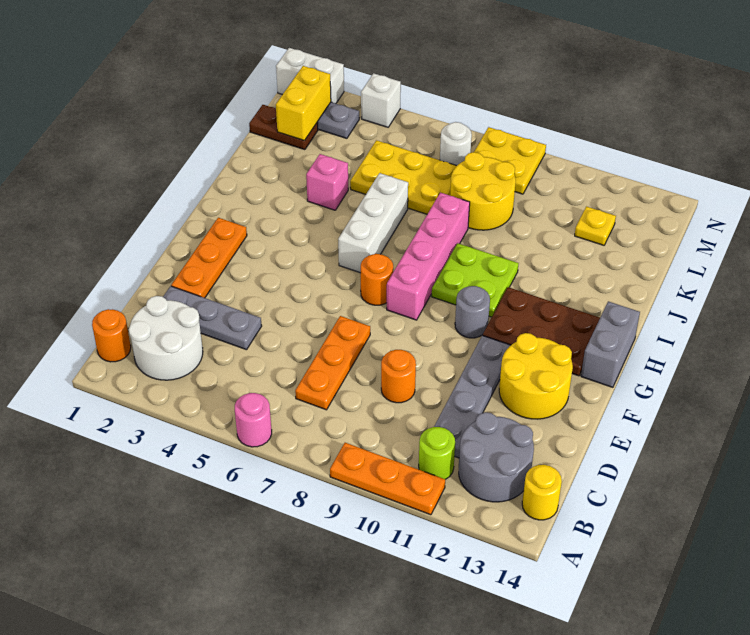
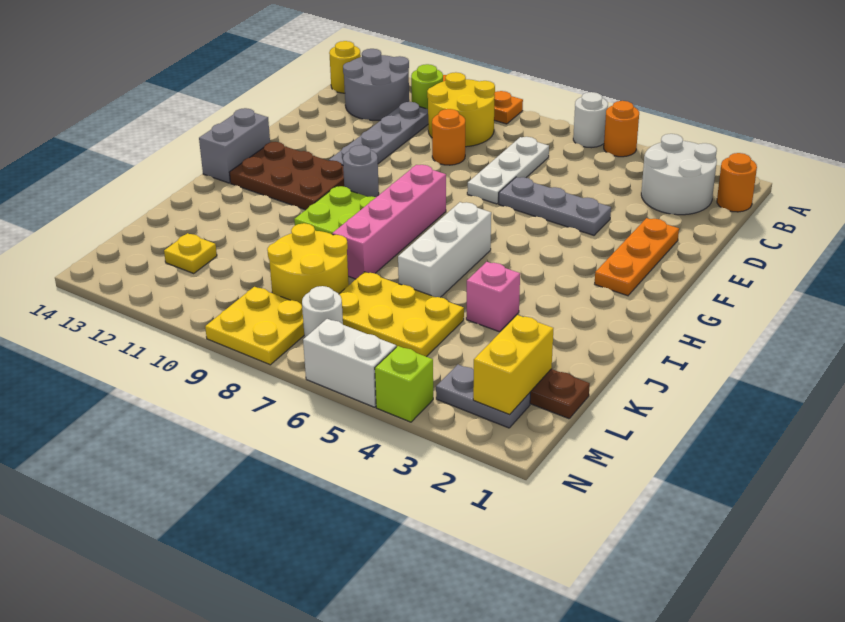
pink 1x1 round brick [235,393,272,447] -> white 1x1 round brick [573,92,608,148]
orange 1x3 plate [295,316,370,410] -> white 1x3 plate [467,137,549,204]
grey 1x3 plate [163,286,262,350] -> grey 1x3 plate moved to [499,177,611,235]
yellow 2x2 round brick [499,333,573,419] -> yellow 2x2 round brick moved to [427,72,495,147]
orange 1x1 round brick [361,254,393,305] -> orange 1x1 round brick moved to [604,101,639,157]
white 1x2 brick [276,48,344,103] -> white 1x2 brick moved to [303,319,396,407]
white 1x1 brick [361,73,401,127] -> lime 1x1 brick [375,346,433,422]

